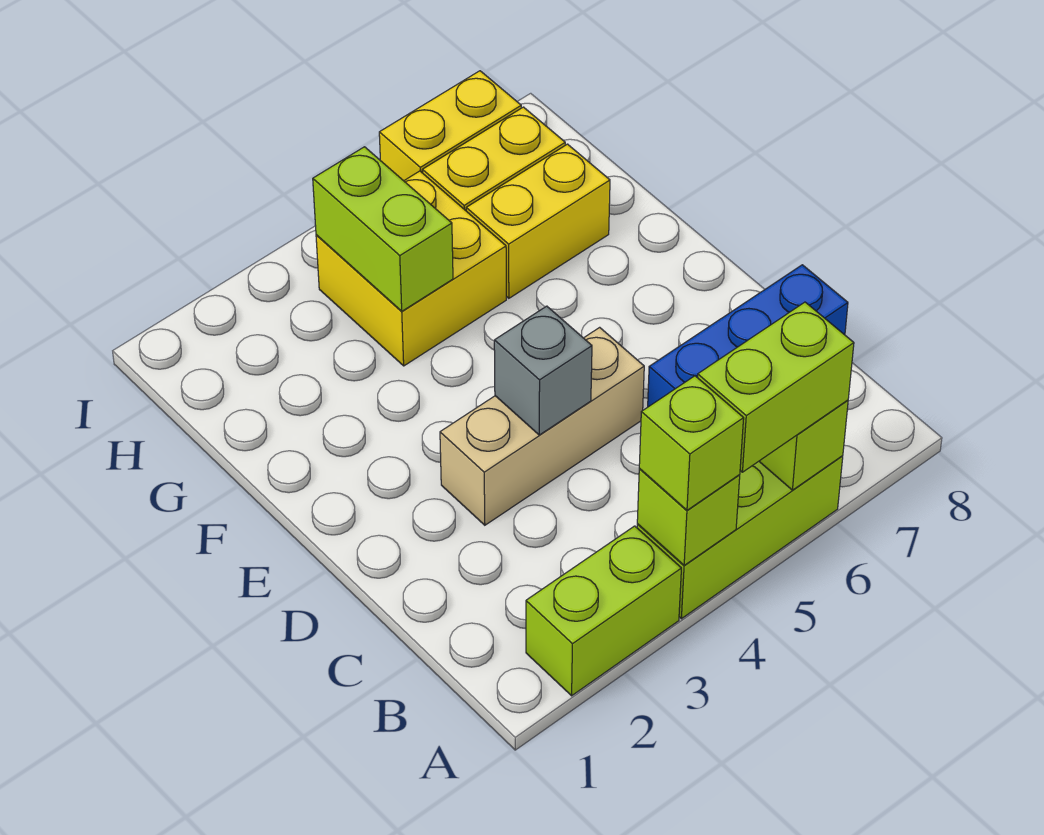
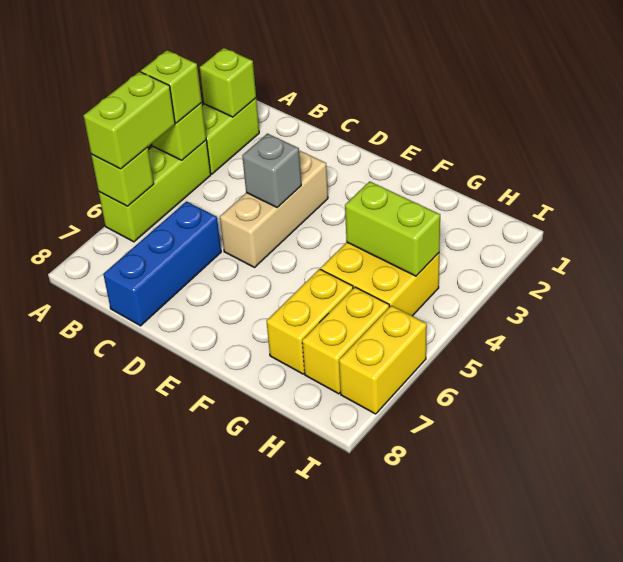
none -> lime 1x1 brick [200,48,256,117]

